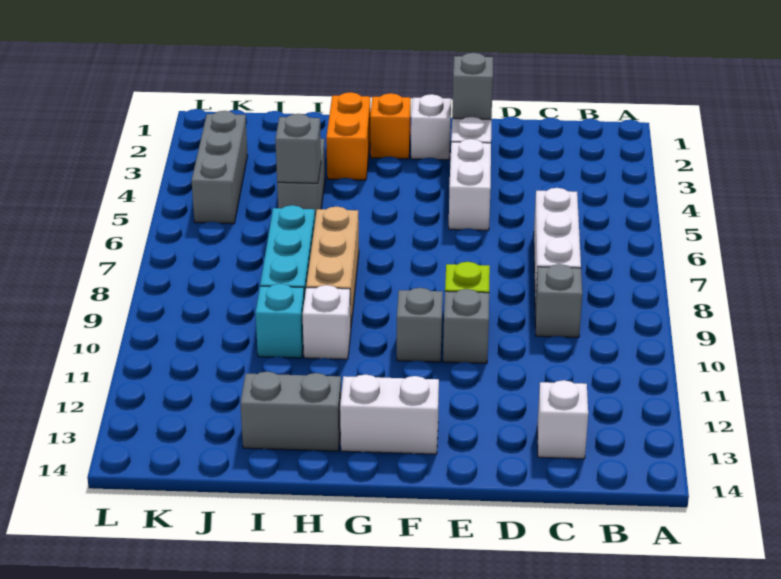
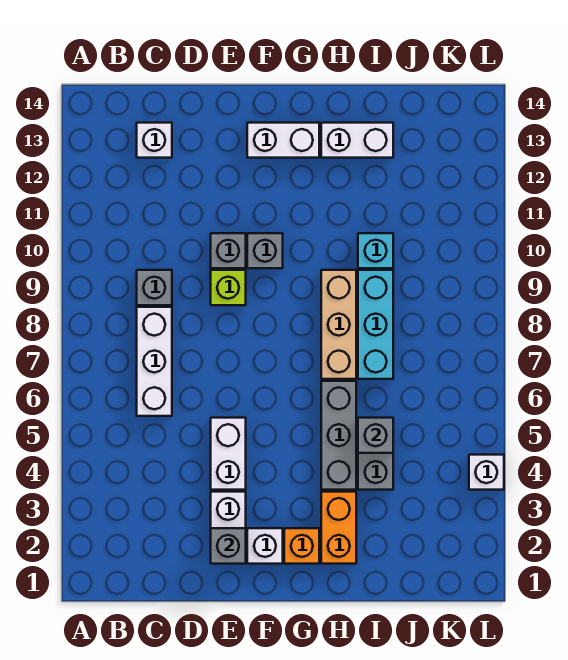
white 1x1 brick [303,285,351,359] -> white 1x1 brick moved to [469,455,504,490]
grey 1x2 brick [240,372,341,451] -> white 1x2 brick [321,123,393,158]
grey 1x3 brick [192,111,248,224] -> grey 1x3 brick moved to [321,381,356,490]

